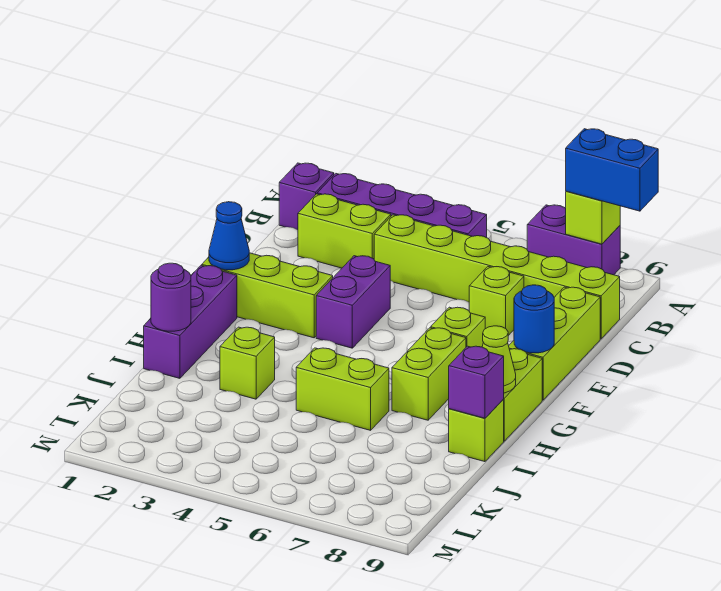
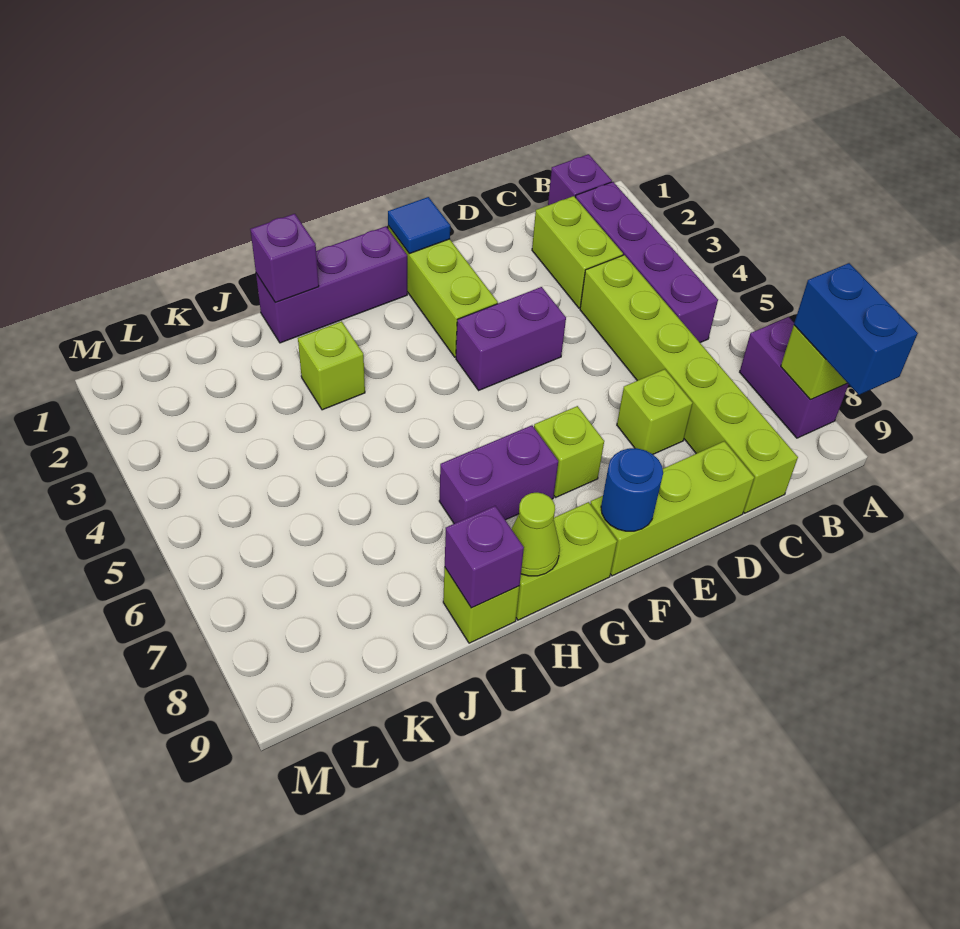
blue 1x1 cone [209,202,249,270] -> blue 1x1 tile [388,197,450,254]
lime 1x2 brick [392,328,466,420] -> purple 1x2 brick [439,425,558,524]
purple 1x1 round brick [151,263,191,331] -> purple 1x1 brick [250,214,319,302]
lime 1x2 brick [296,348,389,430] -> none

